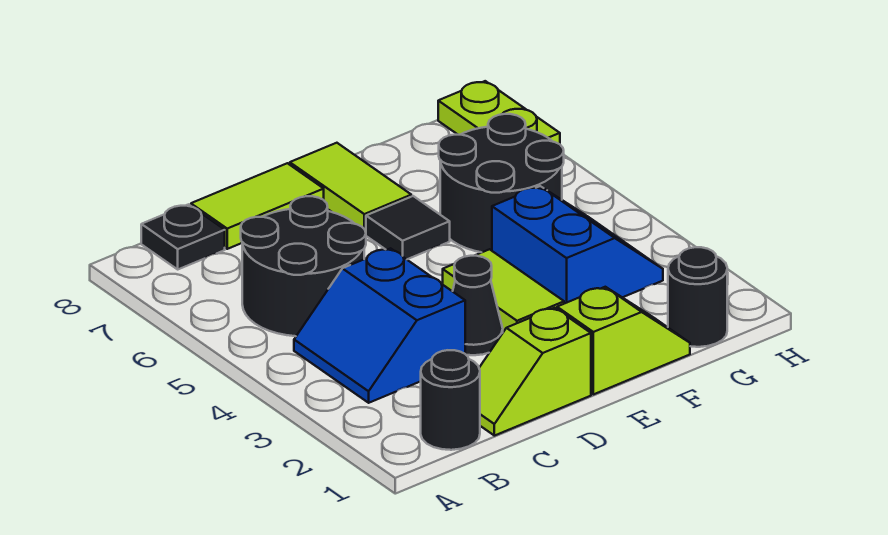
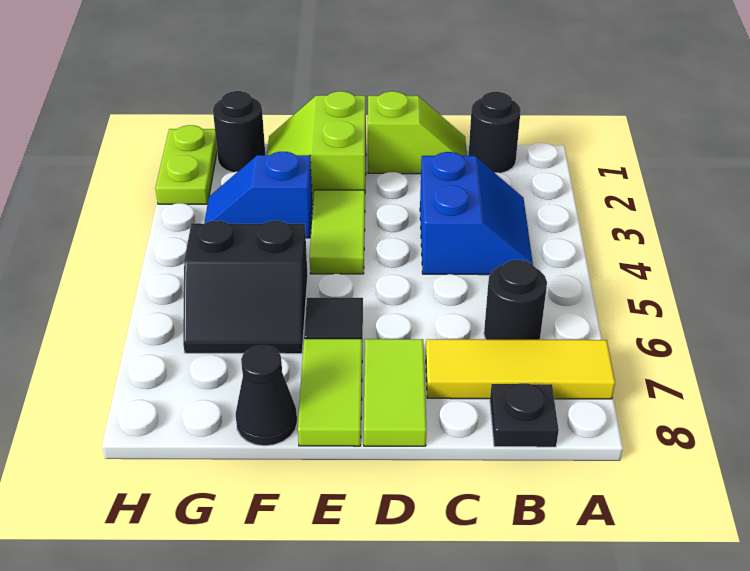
none -> yellow 1x3 tile [426,339,615,399]
black 2x2 round brick [241,196,366,336] -> black 1x1 round brick [484,260,547,340]
lime 1x2 tile [191,163,324,249] -> lime 1x2 tile turned to [364,339,427,446]
black 1x1 cone [453,256,503,355] -> black 1x1 cone moved to [236,346,297,446]
lime 1x2 slope [557,287,690,394] -> lime 2x2 slope [267,91,366,205]
blue 2x2 slope [492,186,663,304] -> blue 1x2 slope [204,152,312,238]
black 2x2 round brick [439,114,564,252] -> black 2x2 slope [183,221,308,354]
lime 1x2 plate [438,81,560,144] -> lime 1x2 plate moved to [155,125,217,204]

